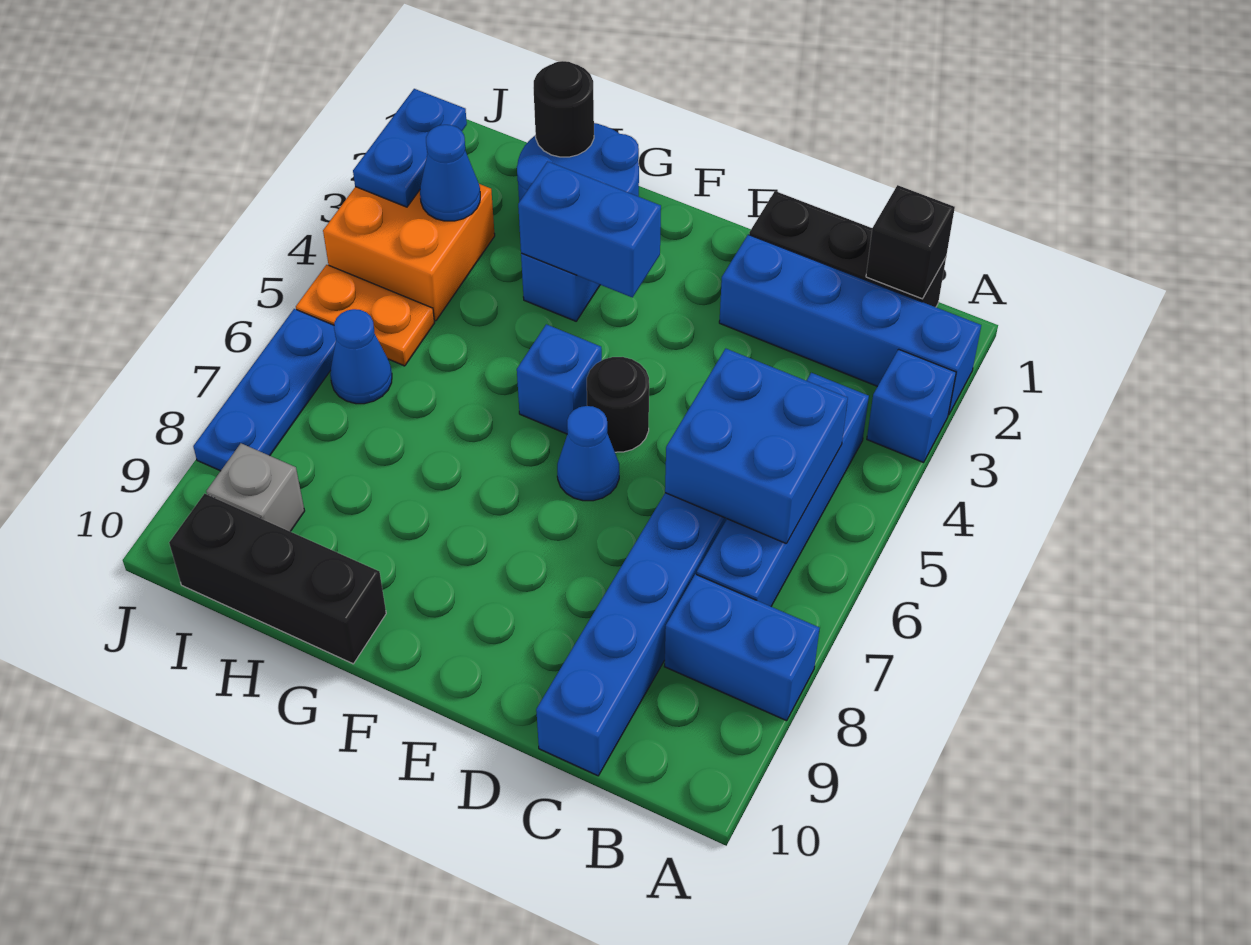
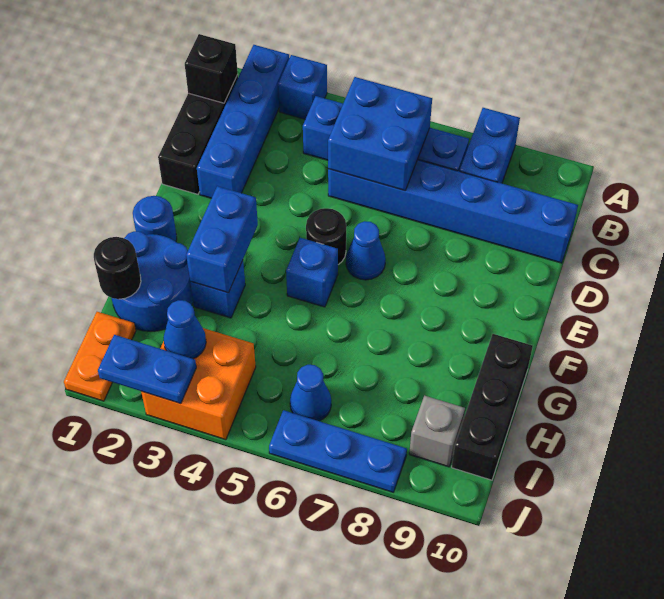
none -> blue 1x1 round brick [133,196,177,242]
orange 1x2 plate [296,265,434,366] -> orange 1x2 plate moved to [64,312,136,401]

